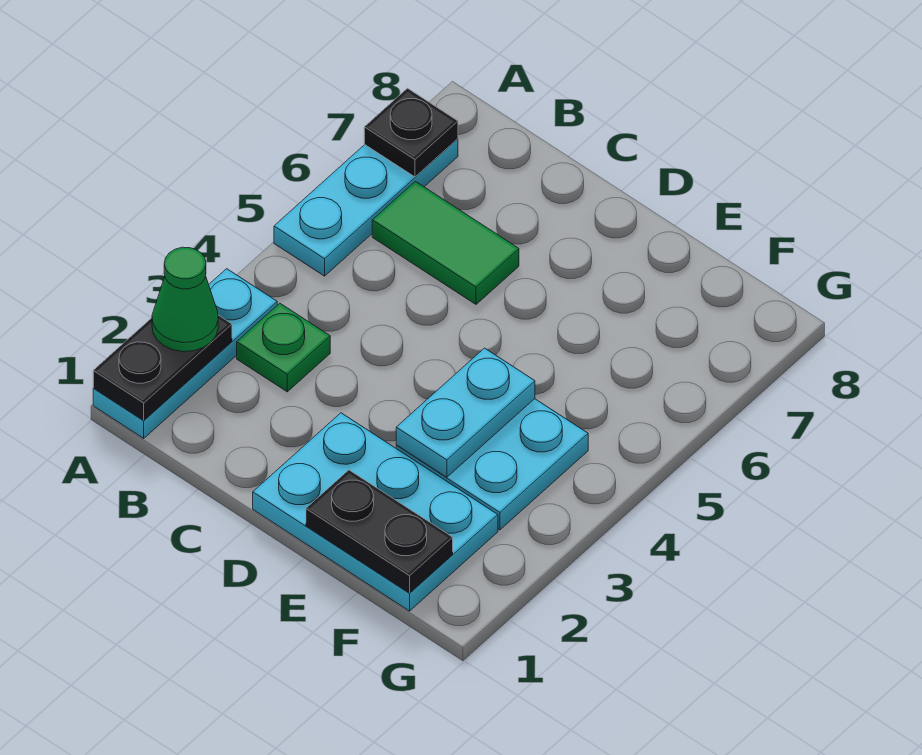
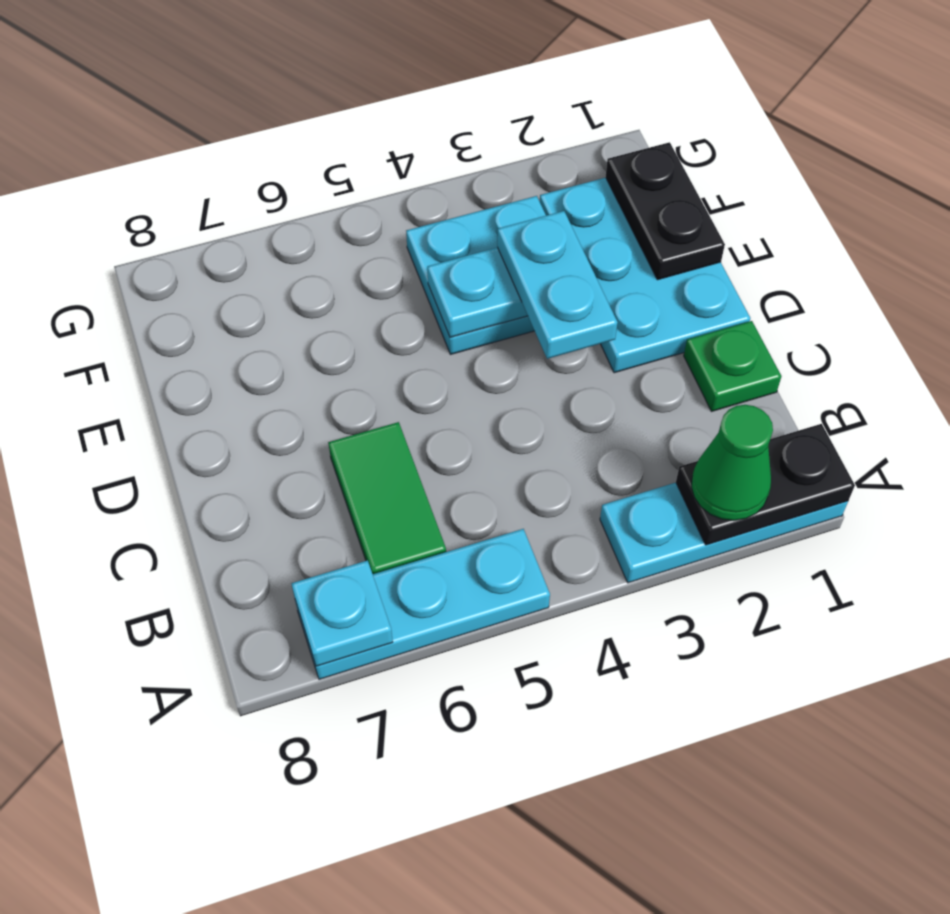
black 1x1 plate [364,88,458,177] -> cyan 1x1 plate [291,560,393,666]
green 1x1 plate [237,303,330,392] -> green 1x1 plate moved to [684,321,781,411]
none -> cyan 1x2 plate [497,211,618,359]

